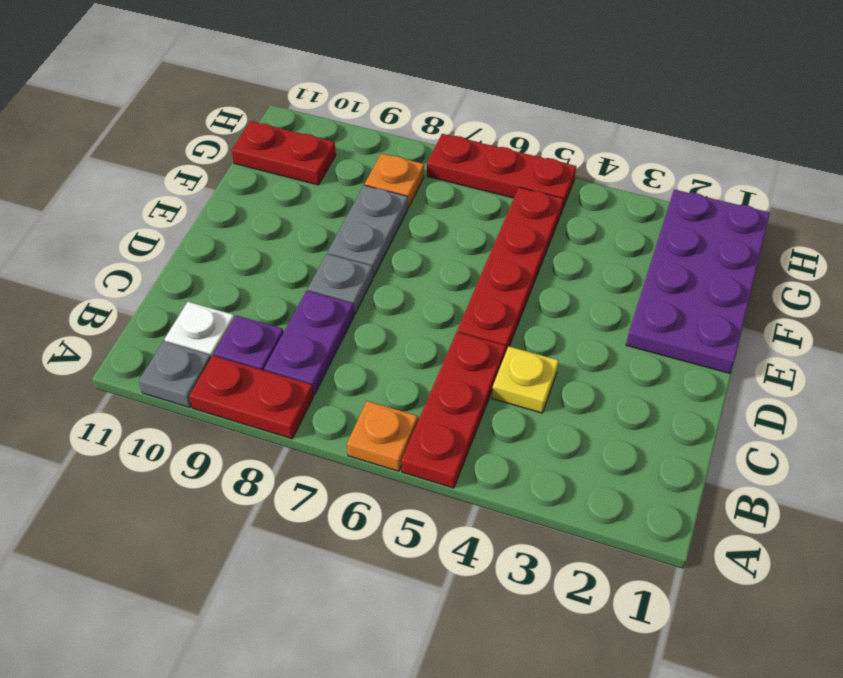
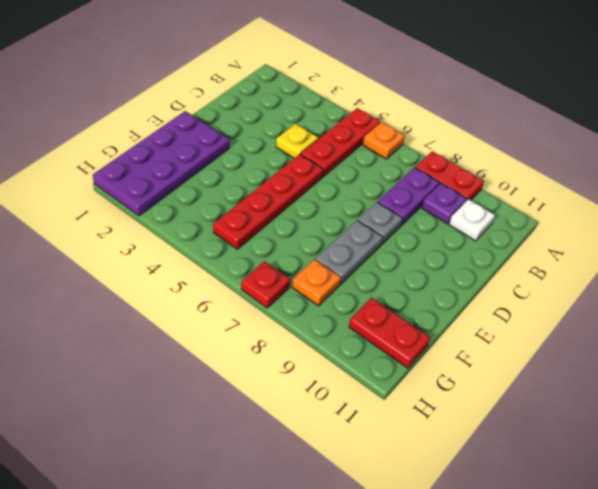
grey 1x1 plate [139,341,211,407] -> none
red 1x3 plate [427,134,576,210] -> red 1x1 plate [241,261,290,308]

